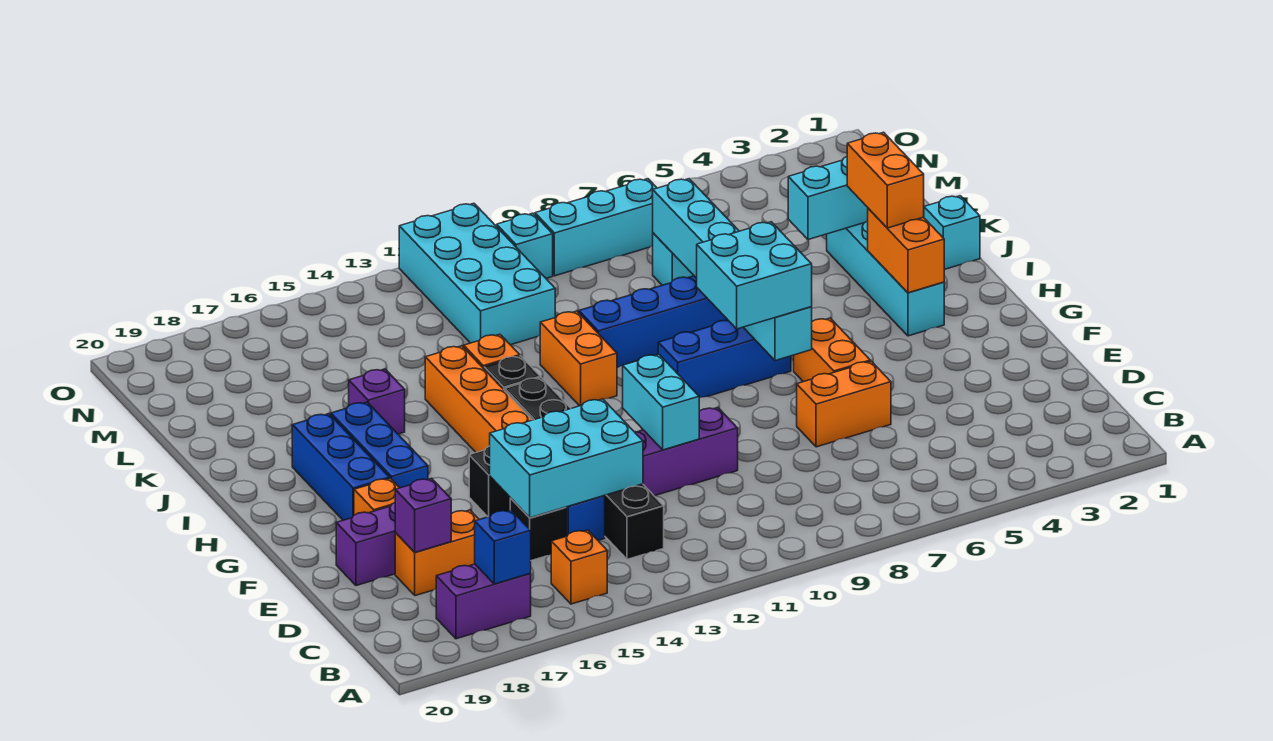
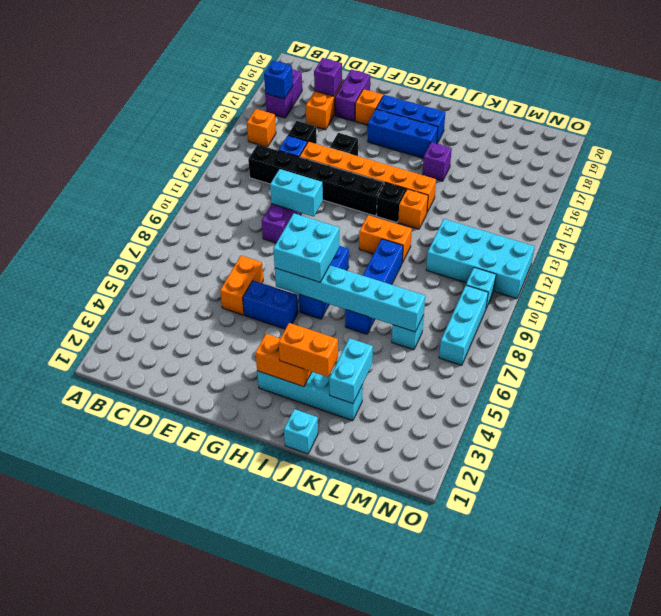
cyan 2x3 brick [490,399,643,518] -> none
orange 1x2 brick [794,318,870,382] -> blue 1x2 brick [243,281,298,329]

